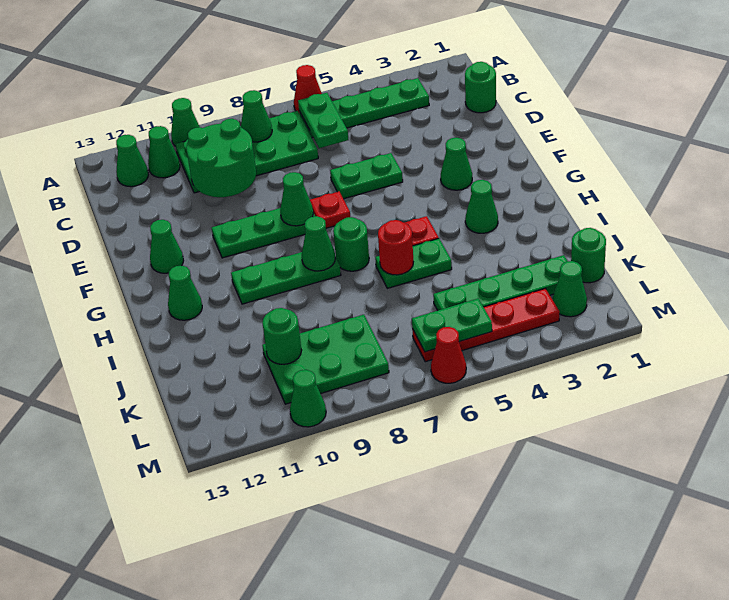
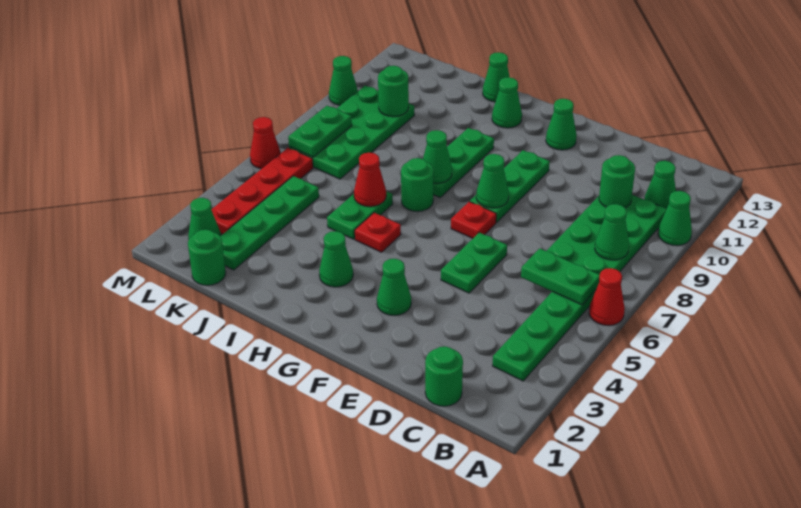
green 1x1 cone [116,135,148,187] -> green 1x1 cone moved to [483,52,510,102]
green 2x2 round brick [186,119,256,197] -> green 1x1 round brick [599,155,635,208]
red 1x1 round brick [378,220,413,275] -> red 1x1 cone [354,153,386,207]
green 2x3 plate [262,315,389,404] -> green 2x4 plate [289,86,414,179]
green 1x2 plate [412,299,492,352] -> green 1x2 plate moved to [288,106,352,157]

